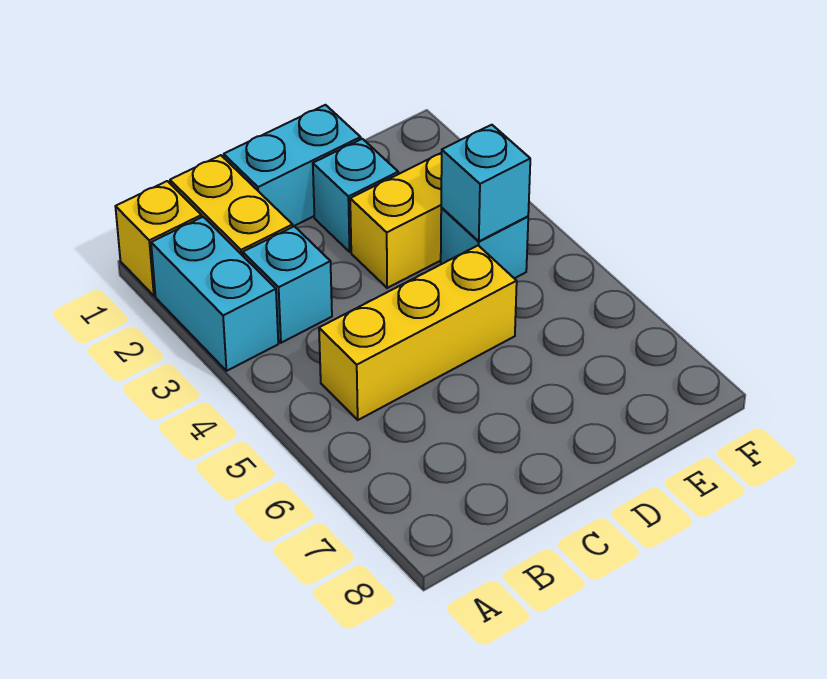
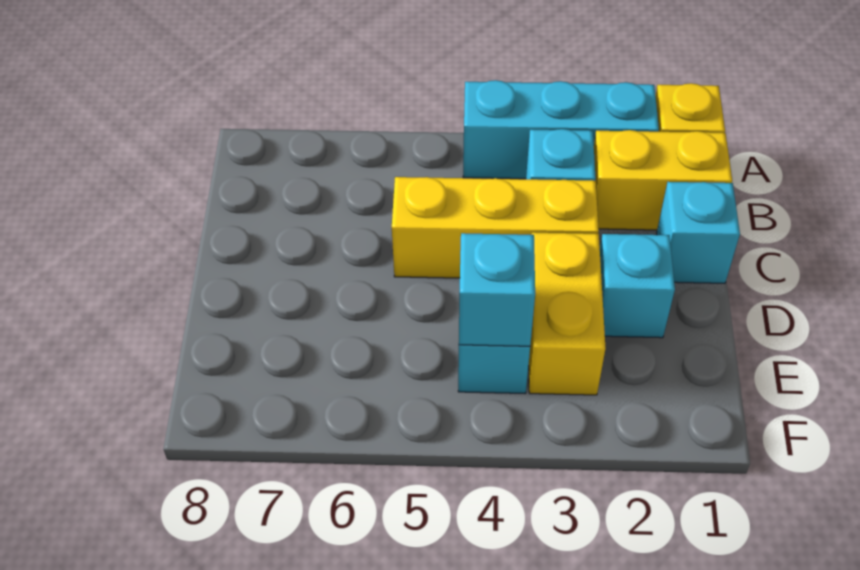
cyan 1x2 brick [151,217,278,371] -> cyan 1x3 brick [463,80,659,179]
yellow 1x3 brick [319,246,517,420] -> yellow 1x3 brick turned to [392,177,599,278]
cyan 1x2 brick [224,105,361,226] -> cyan 1x1 brick [657,182,740,283]

